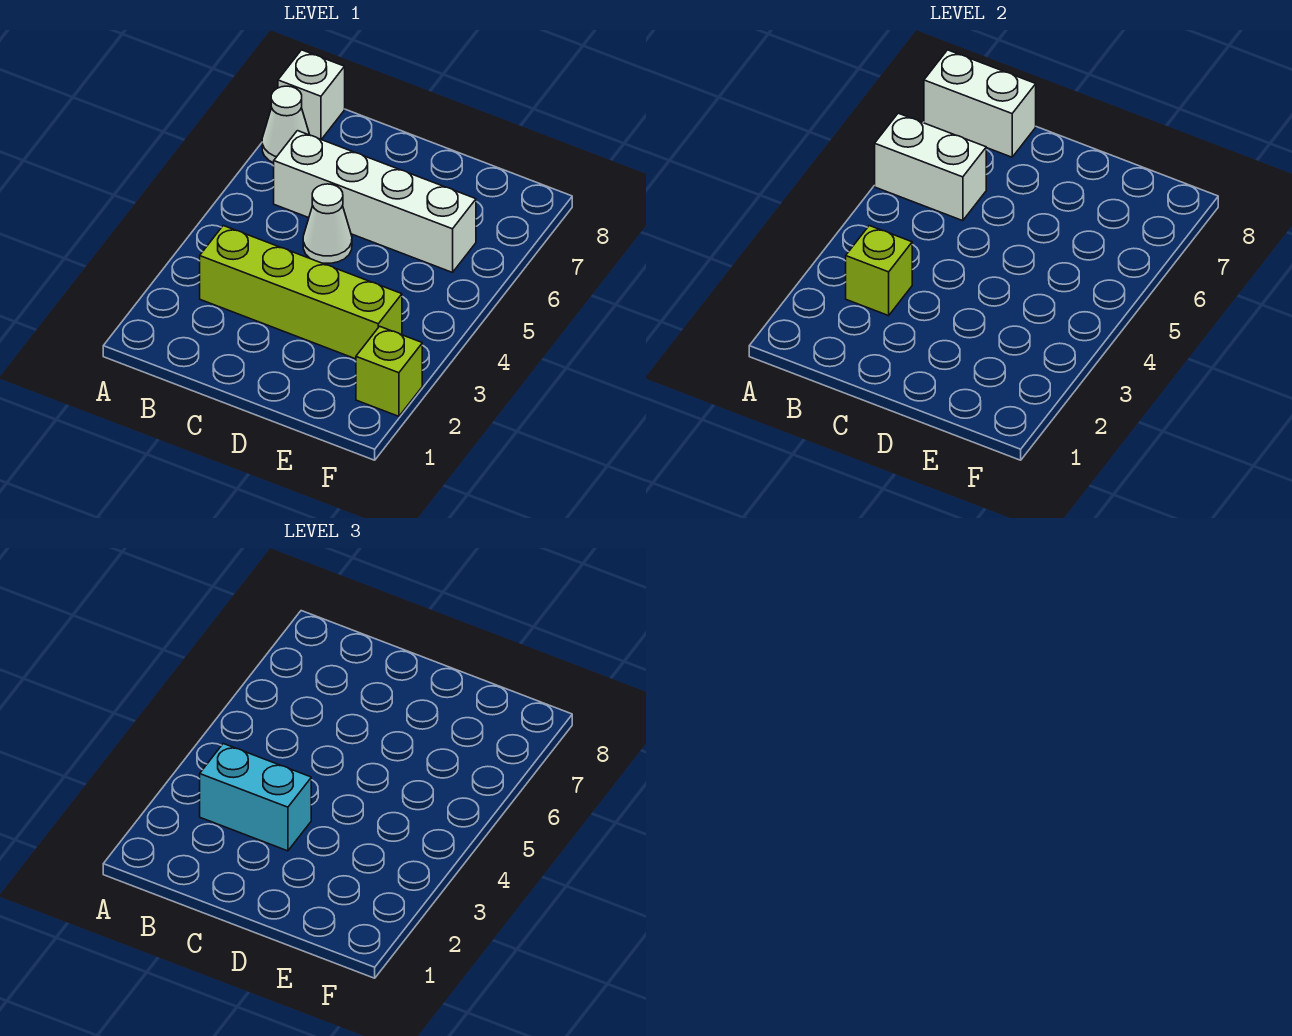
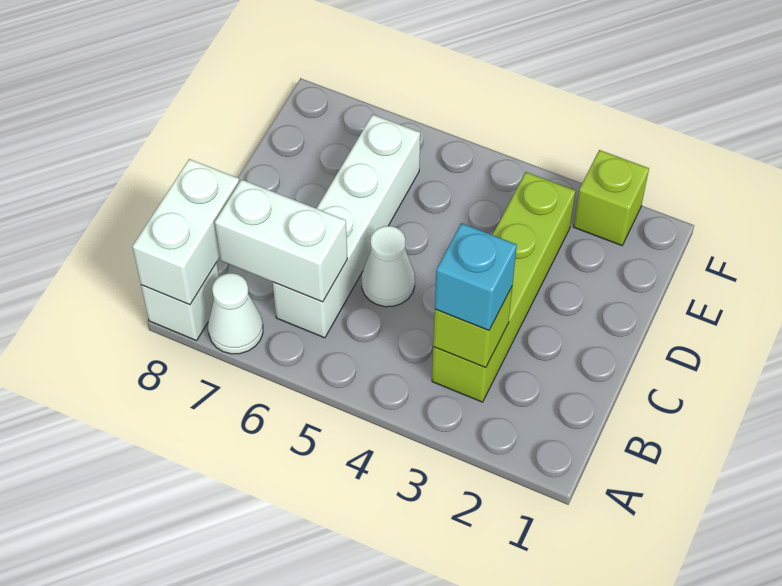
white 1x2 brick [875,113,986,221] -> white 1x2 brick turned to [215,180,347,302]
cyan 1x2 brick [200,744,311,851] -> cyan 1x1 brick [435,223,517,331]

